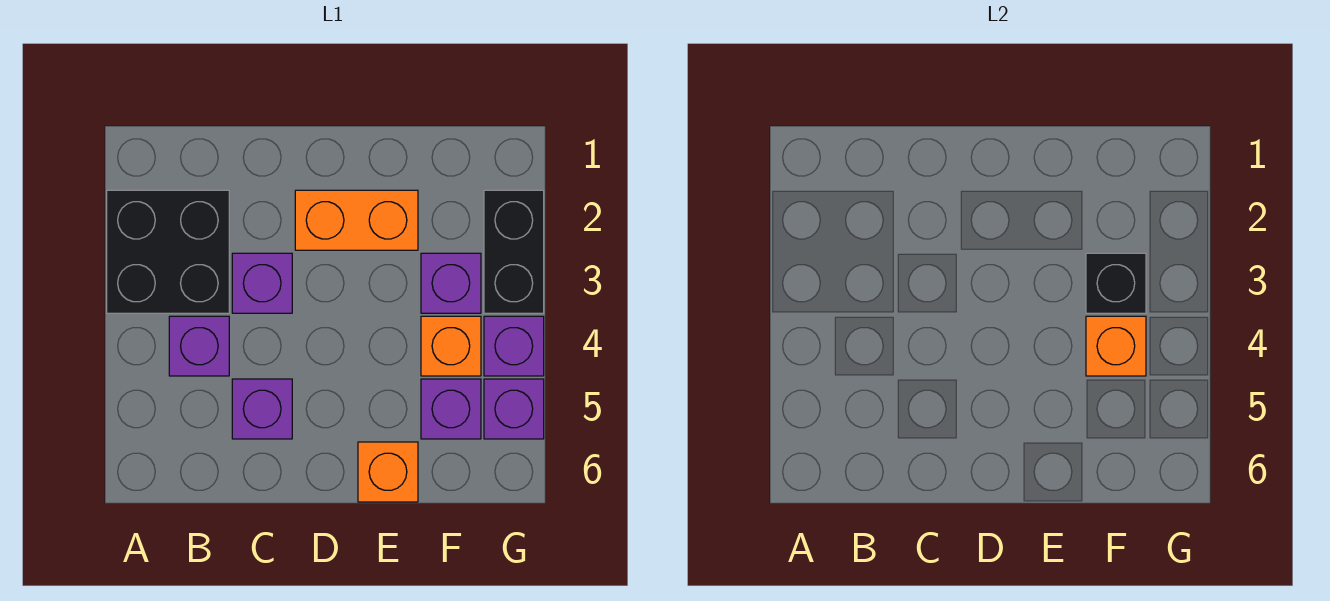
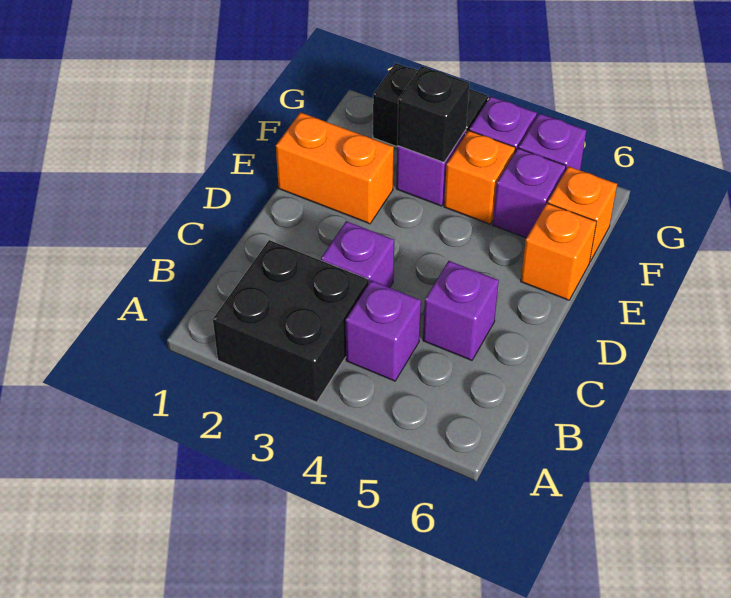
orange 1x2 brick [295,190,418,250] -> orange 1x2 brick turned to [276,112,394,224]
orange 1x1 brick [1086,316,1146,376] -> orange 1x1 brick moved to [548,166,617,261]

